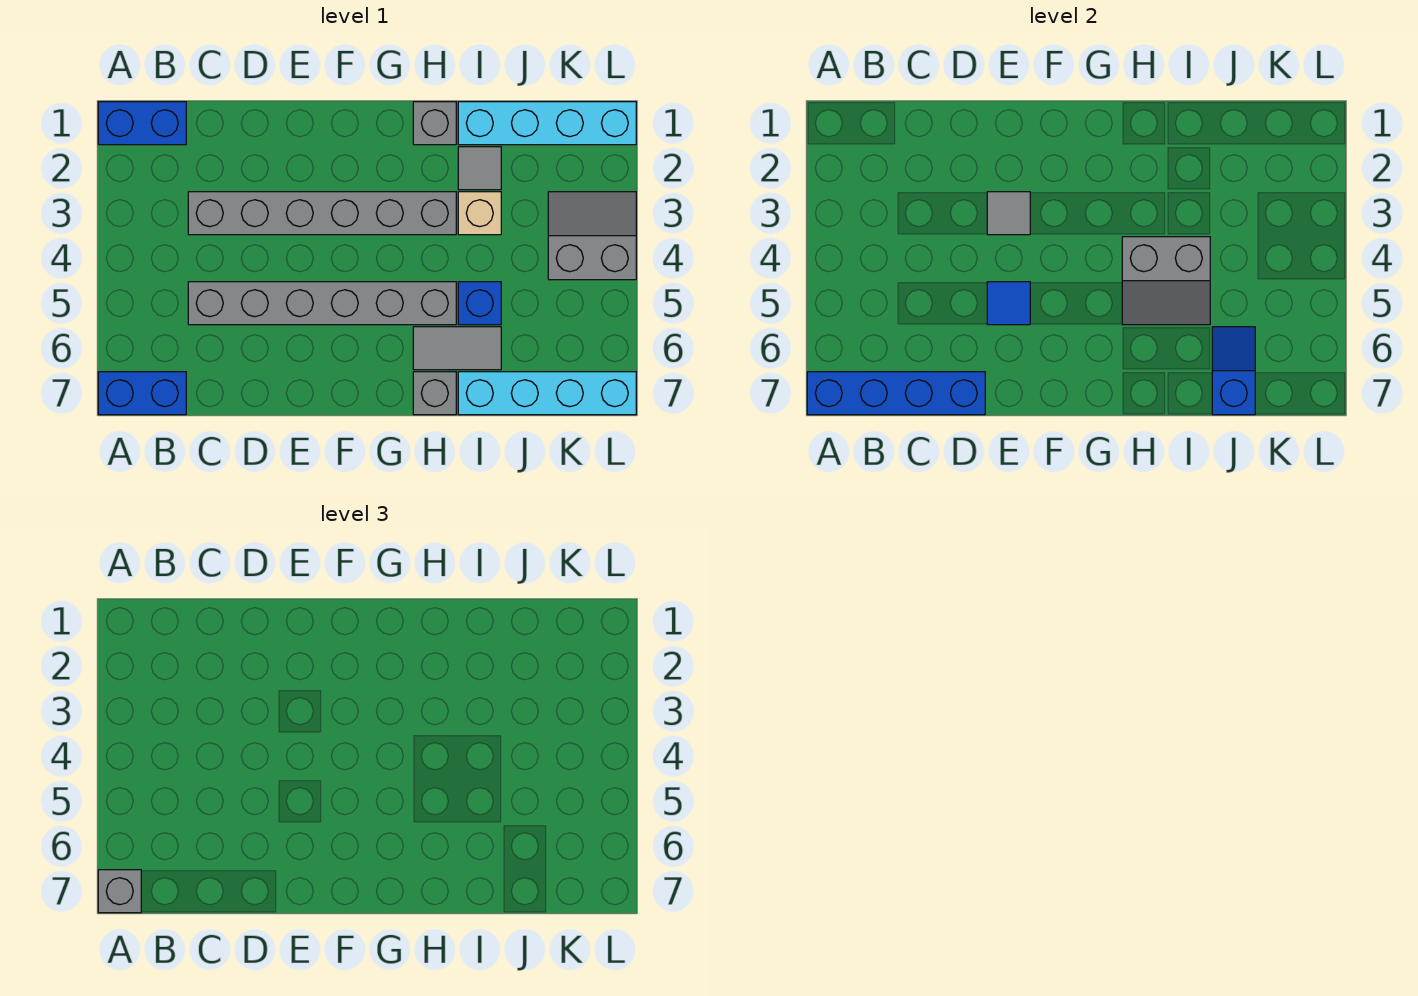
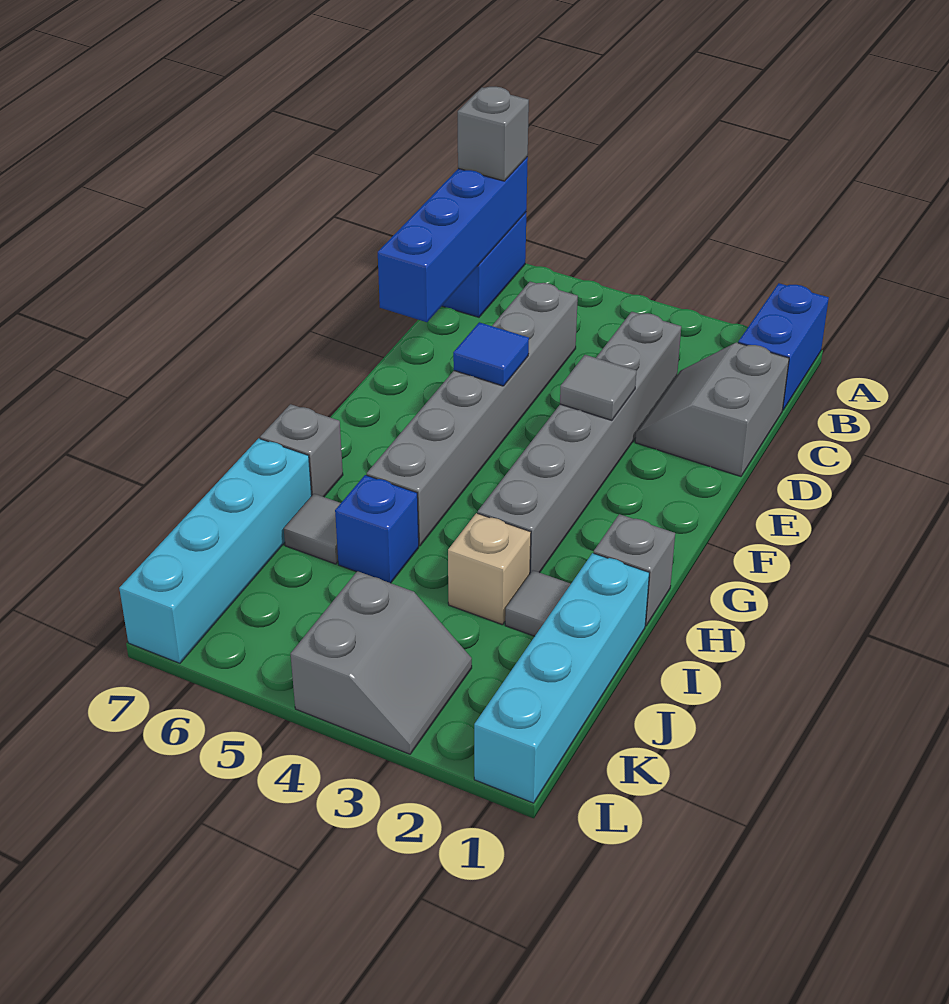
grey 2x2 slope [1122,237,1210,325] -> grey 2x2 slope moved to [635,342,789,476]
grey 1x2 tile [413,327,501,370] -> grey 1x1 tile [284,494,341,564]
blue 1x2 slope [1212,327,1255,415] -> none

